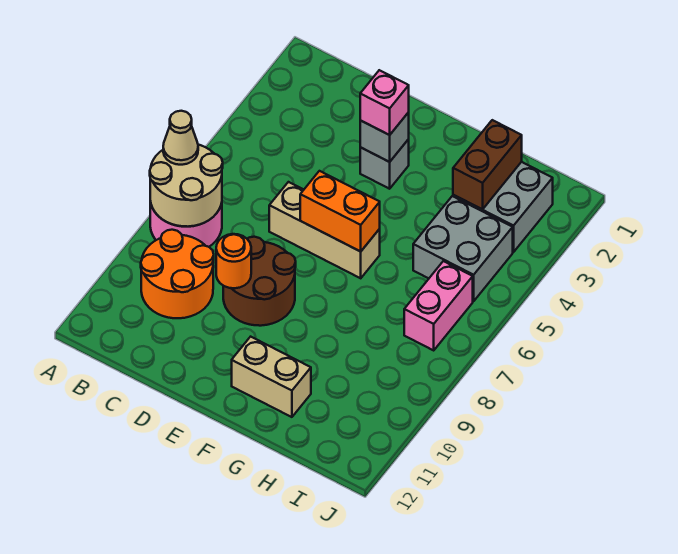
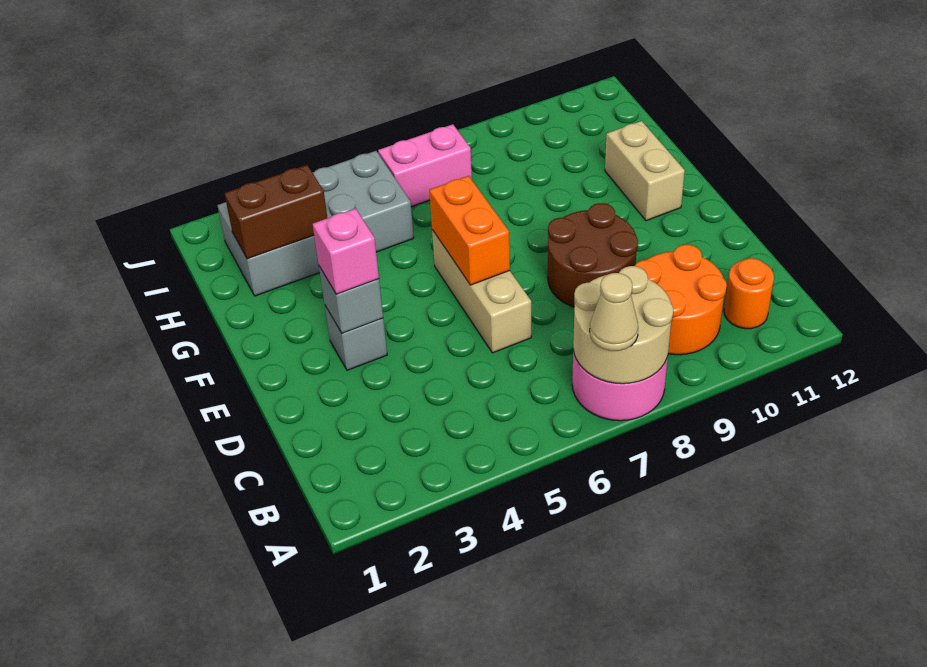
orange 1x1 round brick [216,234,251,288] -> orange 1x1 round brick moved to [724,258,774,329]

